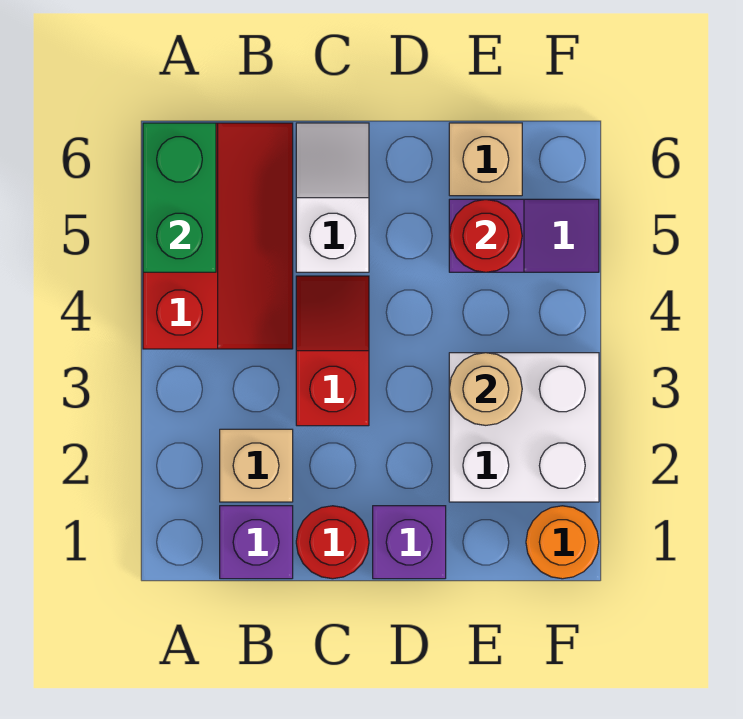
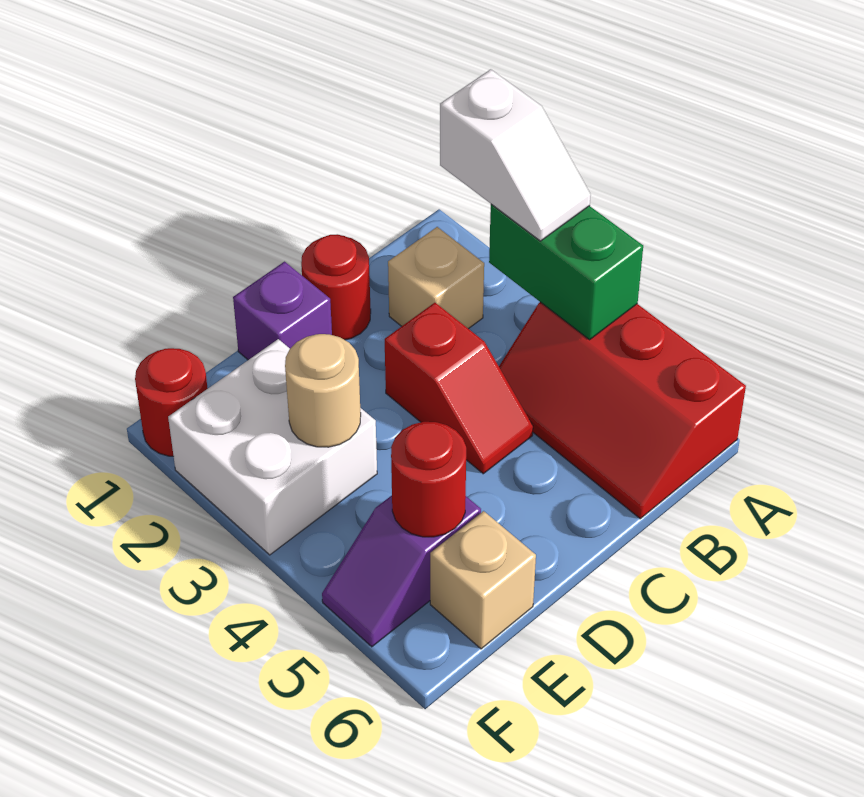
green 1x2 brick [143,123,216,272] -> green 1x2 brick moved to [489,204,643,340]
purple 1x1 brick [220,506,293,579] -> none
white 1x2 slope [296,123,369,272] -> white 1x2 slope moved to [440,69,591,241]
orange 1x1 round brick [526,506,599,579] -> red 1x1 round brick [135,348,208,456]

